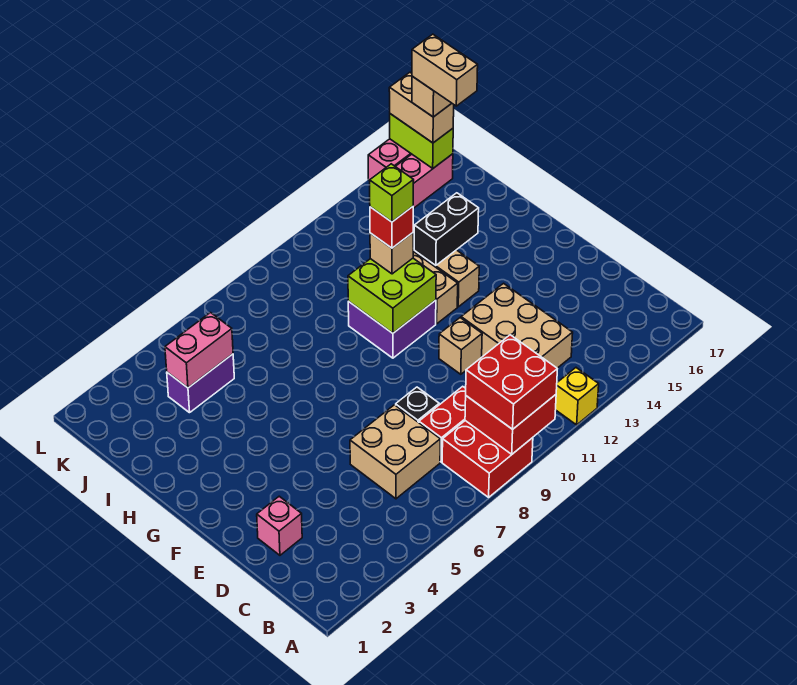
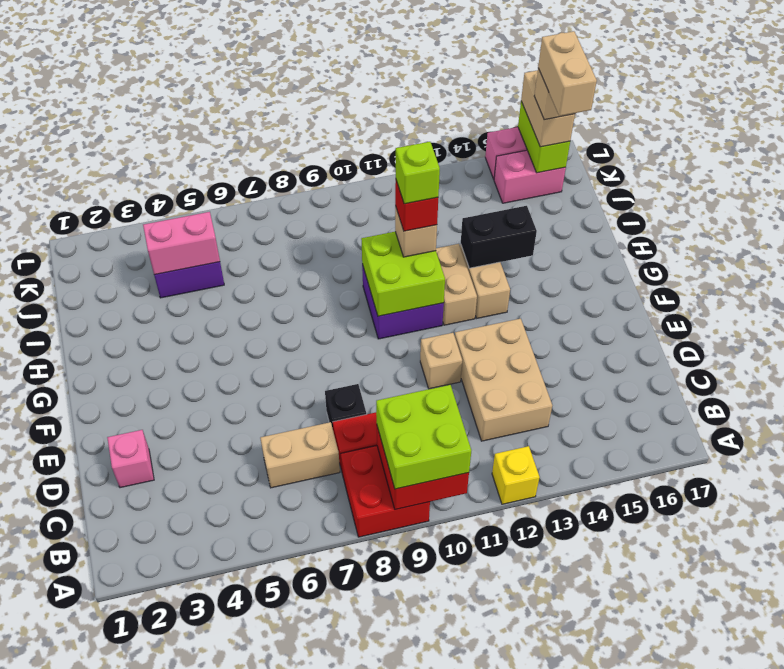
red 2x2 brick [466,335,557,429] -> lime 2x2 brick [376,385,471,489]
tan 2x2 brick [350,405,440,499] -> tan 1x2 brick [260,422,340,488]

